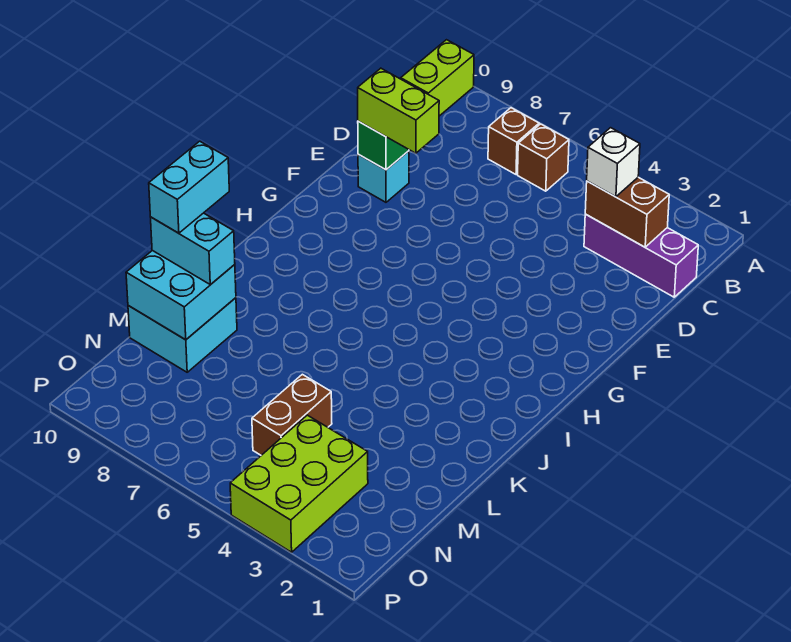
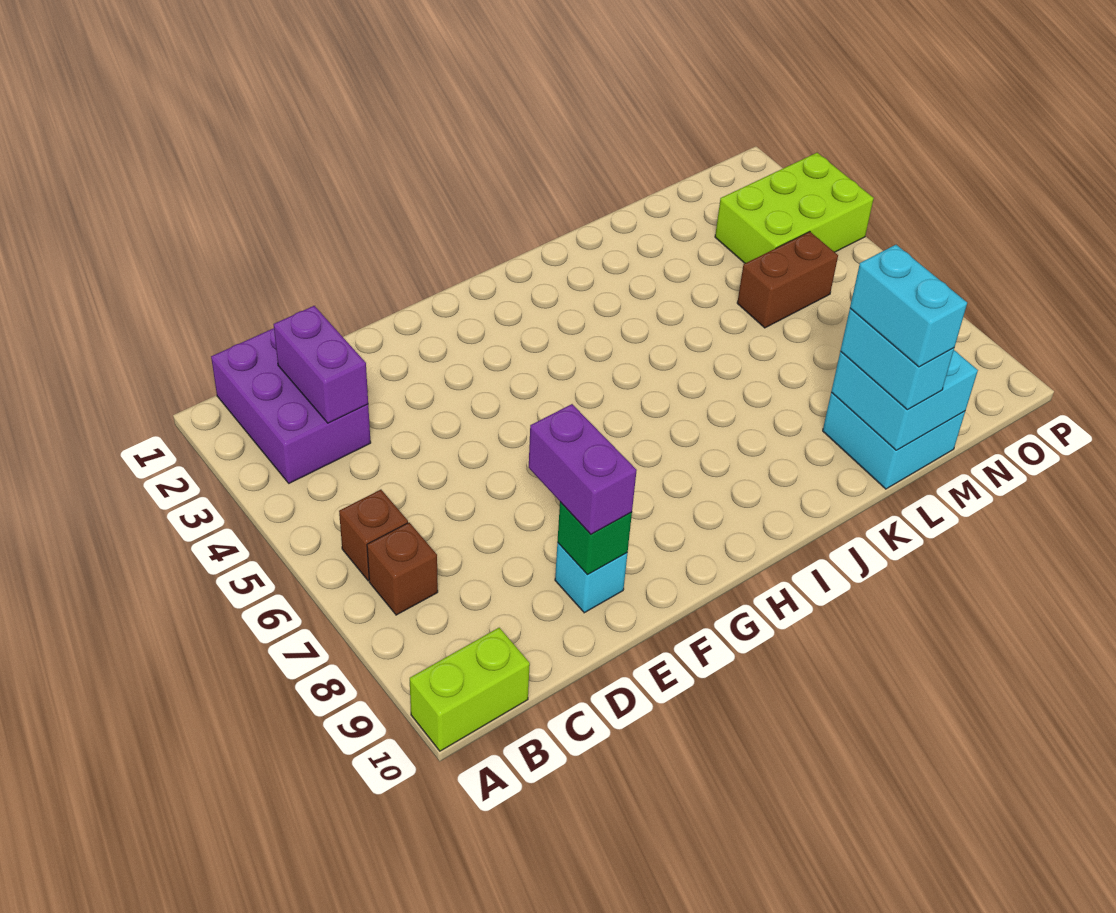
purple 1x3 brick [584,214,698,297] -> purple 2x3 brick [211,328,371,483]
brown 1x2 brick [585,177,669,247] -> purple 1x2 brick [274,306,368,423]
white 1x1 brick [587,128,640,197] -> none
lime 1x2 brick [358,68,439,153] -> purple 1x2 brick [529,404,637,534]
cyan 1x2 brick [149,141,229,233] -> cyan 1x2 brick turned to [850,245,967,367]

